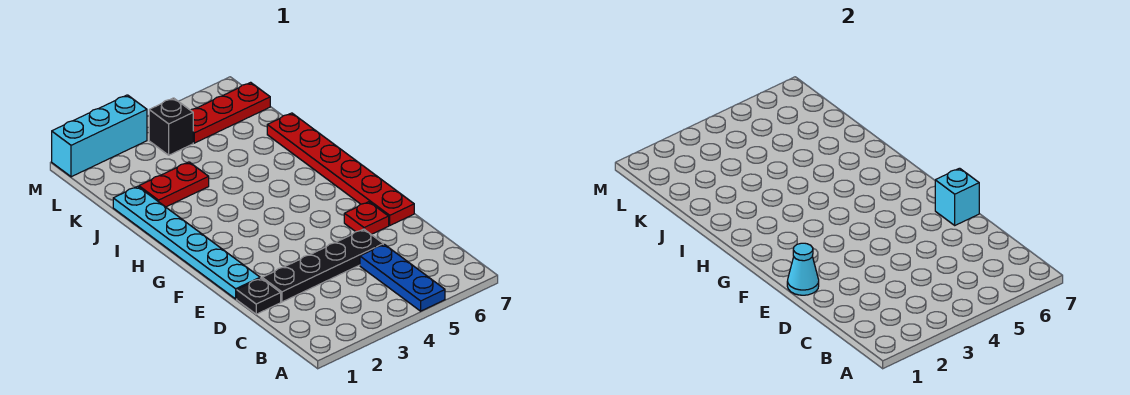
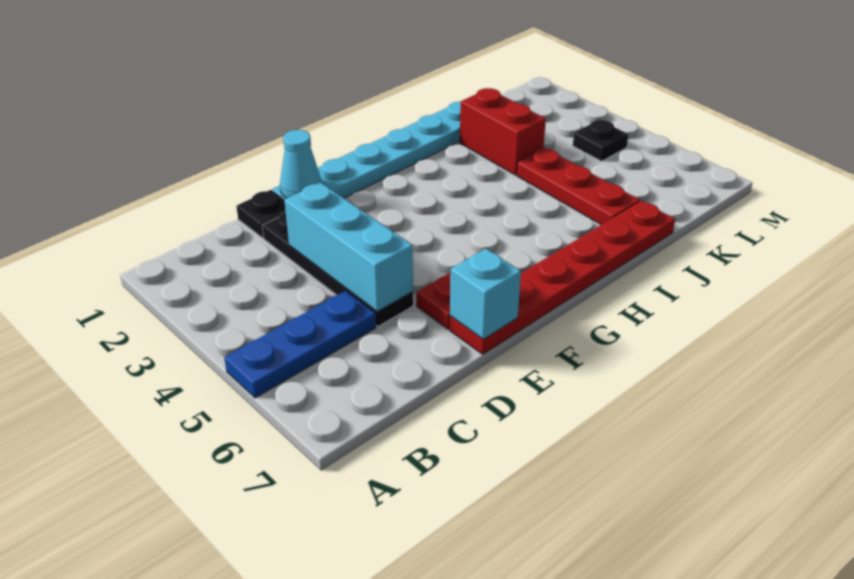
red 1x2 plate [139,162,209,207] -> red 1x2 brick [460,88,546,175]
black 1x1 brick [149,98,193,155] -> black 1x1 plate [573,120,629,161]
red 1x3 plate [191,82,270,143] -> red 1x3 plate moved to [517,148,640,225]
cyan 1x3 brick [52,95,147,177] -> cyan 1x3 brick moved to [284,183,413,312]

